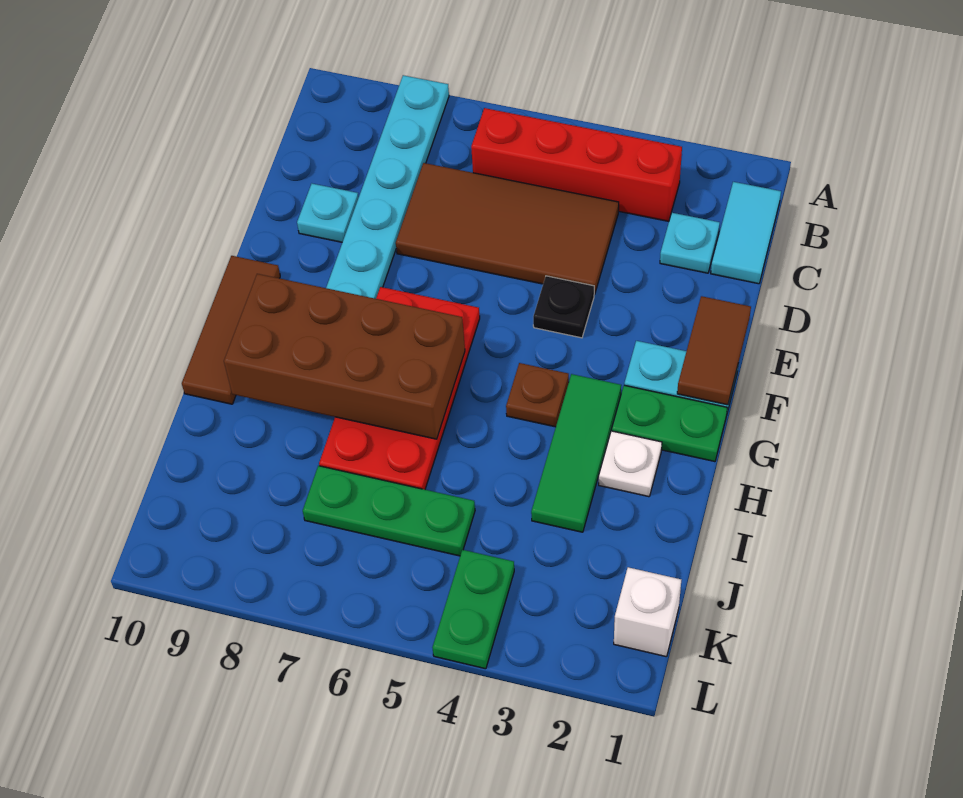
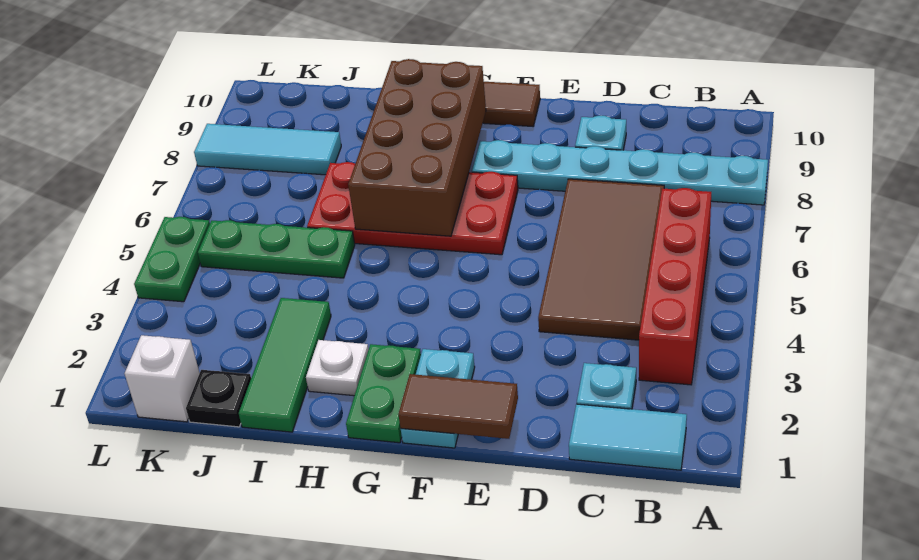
black 1x1 plate [533,276,594,338] -> black 1x1 plate moved to [186,370,251,427]
green 1x3 tile [531,374,621,532] -> green 1x3 tile turned to [239,298,331,432]
brown 1x1 plate [506,363,569,427] -> none
green 1x3 plate [303,466,475,556] -> green 1x3 plate turned to [198,220,355,278]
none -> cyan 1x3 tile [194,124,341,175]
green 1x2 plate [432,550,514,669] -> green 1x2 plate turned to [134,217,210,302]

